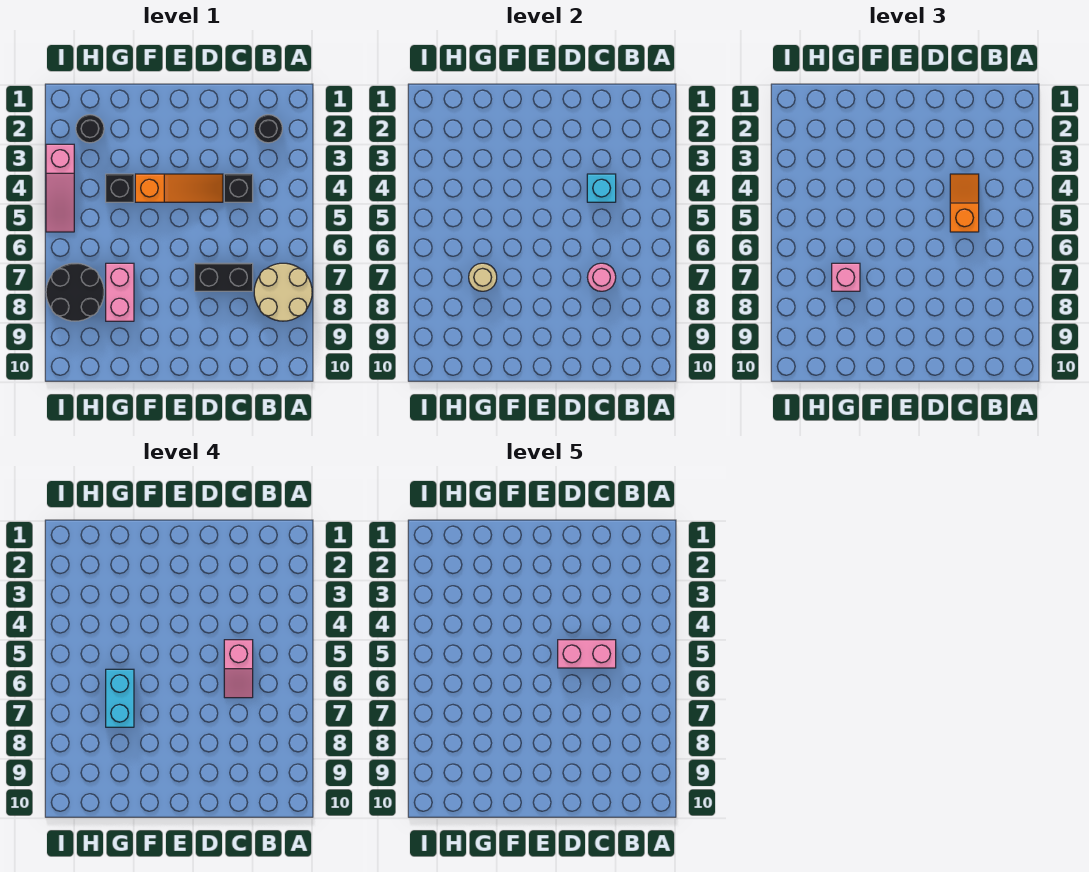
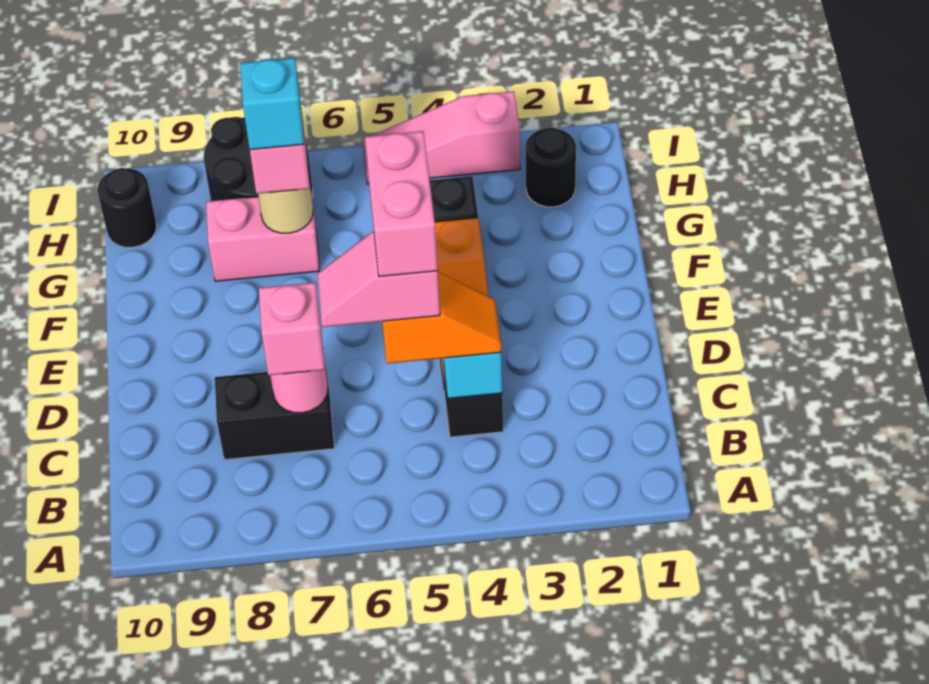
tan 2x2 round brick [254,263,312,321] -> none
black 1x1 round brick [254,115,282,143] -> black 1x1 round brick moved to [97,168,157,247]
black 1x2 brick [195,263,253,291] -> black 1x2 brick turned to [215,366,334,460]
none -> pink 1x1 brick [259,282,324,375]
cyan 1x2 brick [106,669,134,727] -> cyan 1x1 brick [240,58,304,150]

